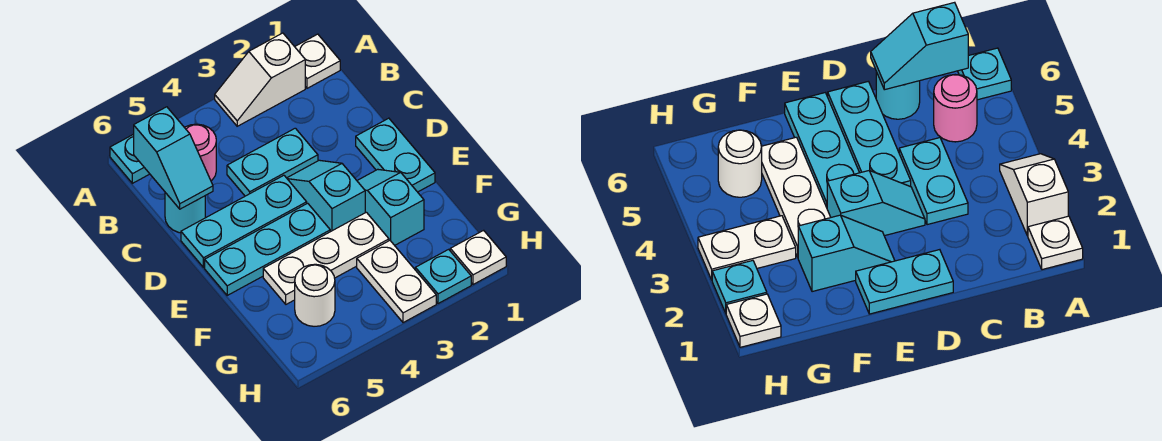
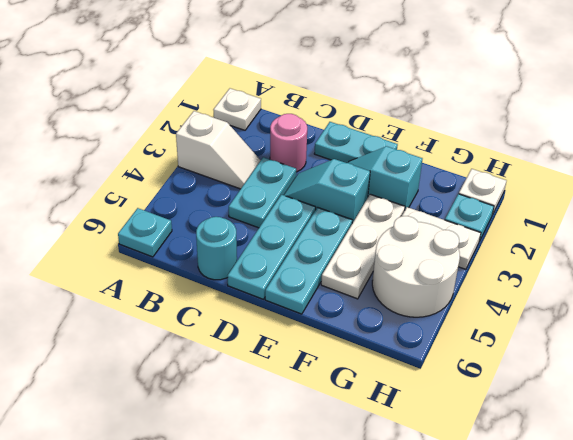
white 1x2 slope [215,33,305,126] -> white 1x2 slope turned to [176,111,261,189]
pink 1x1 round brick [184,124,216,181] -> pink 1x1 round brick moved to [270,114,307,172]
cyan 1x2 slope [134,107,213,209] -> none
white 1x1 round brick [295,264,335,326] -> white 2x2 round brick [372,216,460,317]

